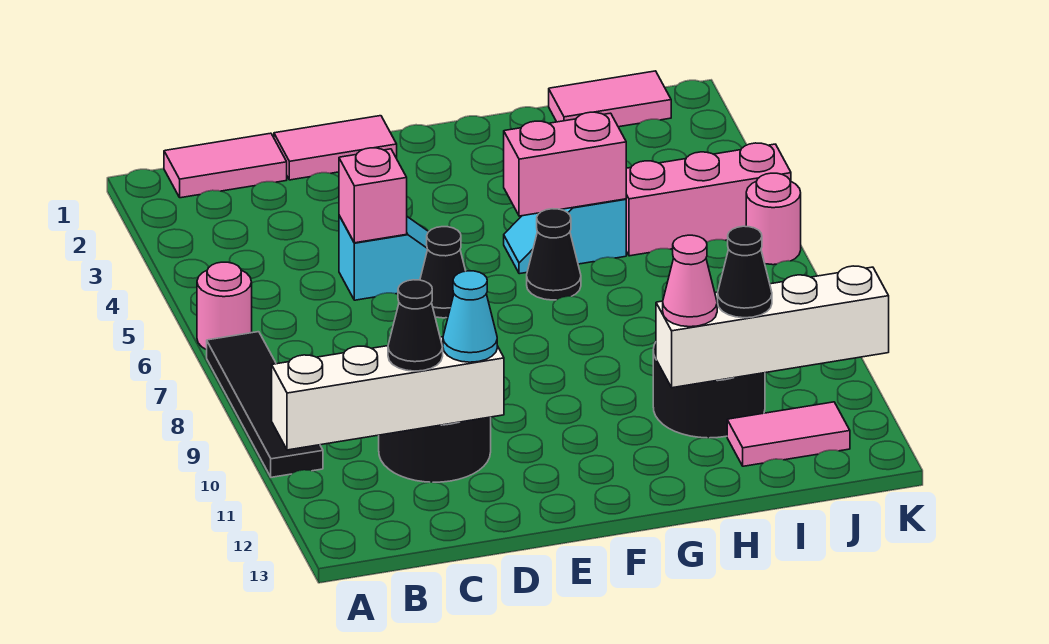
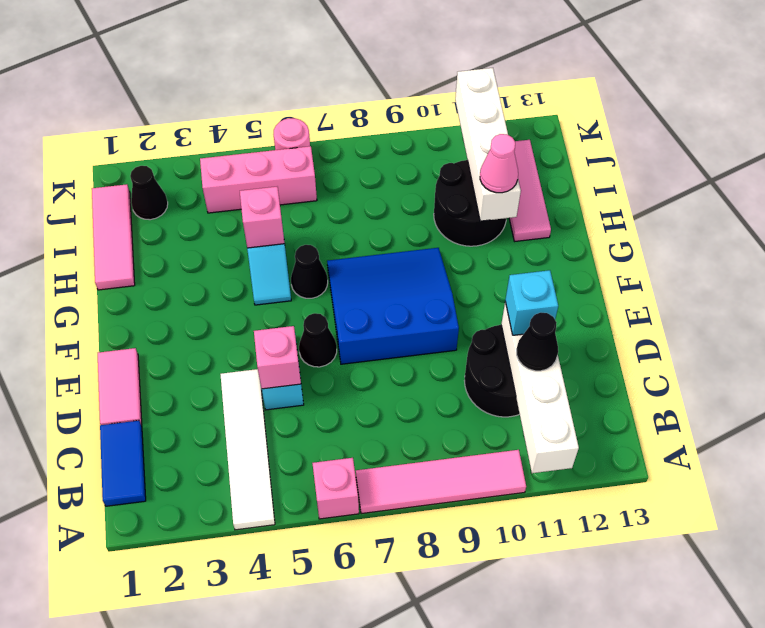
none -> white 1x4 tile [220,369,275,530]
pink 1x1 round brick [197,262,252,350] -> pink 1x1 brick [312,458,359,519]
black 1x4 tile [207,332,323,477] -> pink 1x4 tile [356,450,526,514]
pink 1x2 tile [164,133,287,198] -> blue 1x2 tile [100,421,146,506]
cyan 1x1 cone [443,271,497,362] -> cyan 1x1 brick [505,270,558,335]
none -> blue 3x3 slope [327,248,459,364]
pink 1x2 brick [504,112,626,216] -> pink 1x1 brick [240,187,285,248]
pink 1x2 tile [549,71,671,127] -> pink 1x3 tile [92,184,135,290]
pink 1x3 brick [626,143,791,256] -> pink 1x3 brick turned to [200,146,317,213]
black 1x1 cone [718,226,772,318] -> black 1x1 cone moved to [130,166,168,220]
pink 1x2 tile [727,402,850,466] -> pink 1x3 tile [509,140,551,241]

